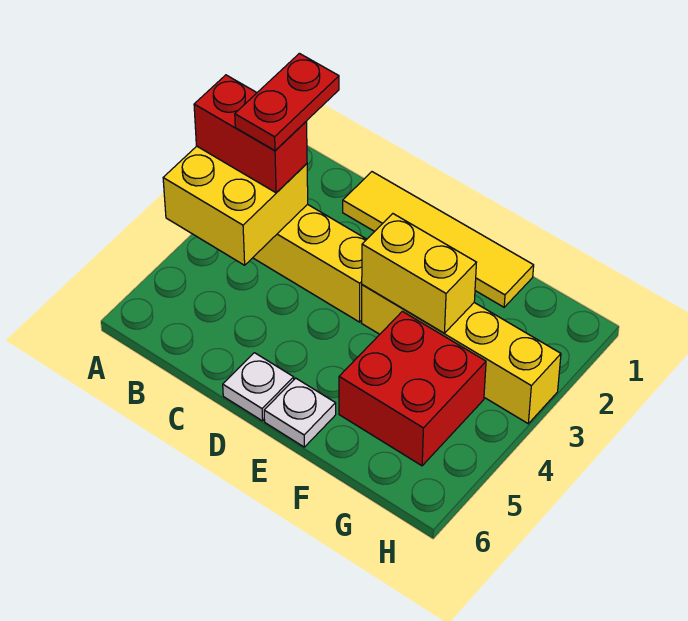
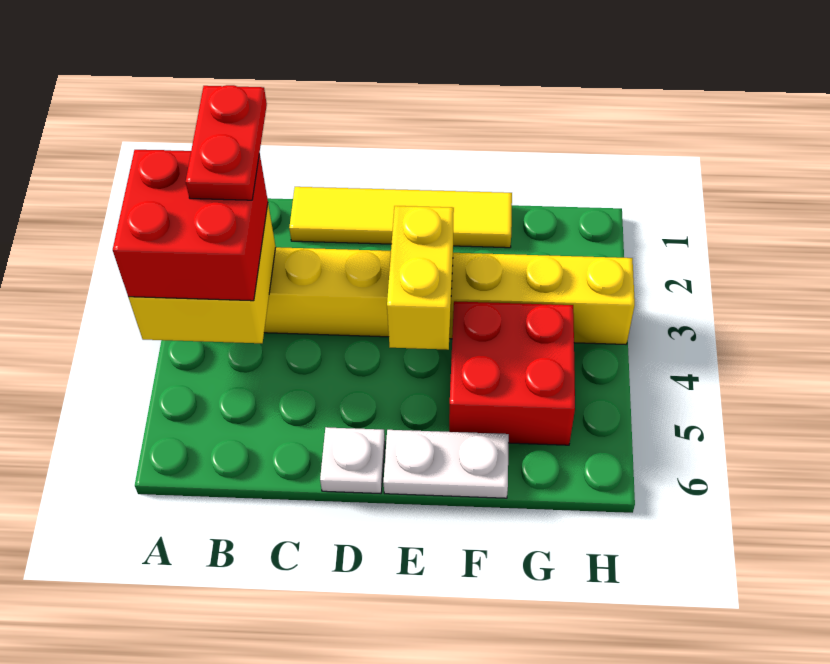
red 1x2 brick [194,75,307,193] -> red 2x2 brick [113,150,268,301]
yellow 1x2 brick [362,214,477,333] -> yellow 1x2 brick turned to [387,206,454,350]
white 1x1 plate [264,378,336,447] -> white 1x2 plate [383,430,509,498]

